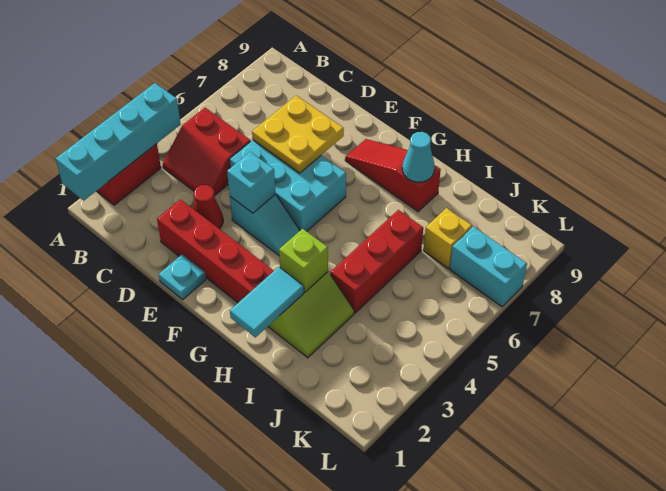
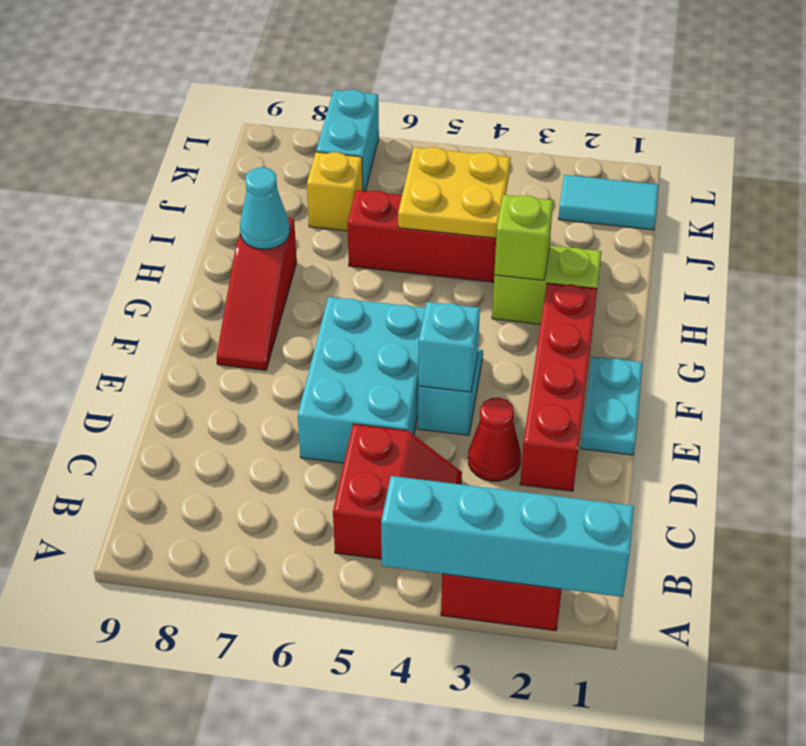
yellow 2x2 plate [252,95,344,173] -> yellow 2x2 plate moved to [398,147,511,238]
cyan 1x1 plate [159,254,206,300] -> cyan 1x2 plate [581,356,643,455]
cyan 1x2 tile [230,267,304,337] -> cyan 1x2 tile moved to [559,175,659,230]

